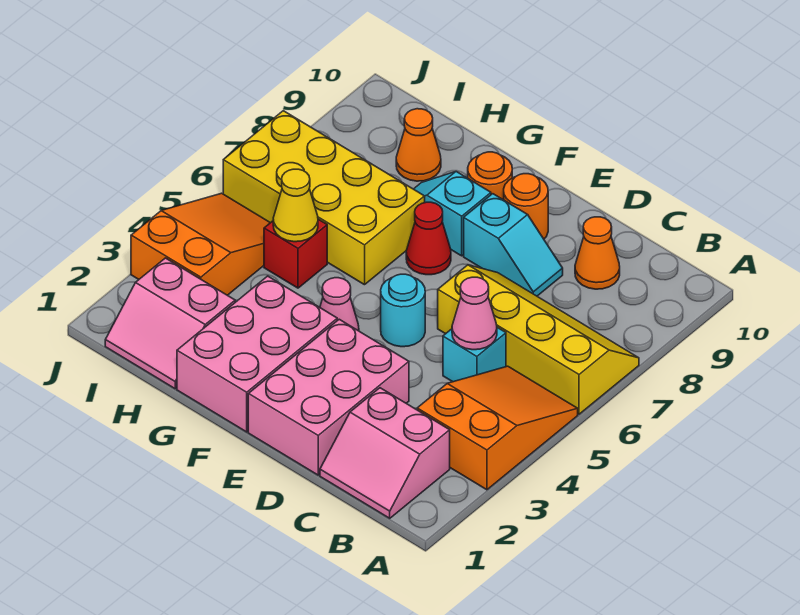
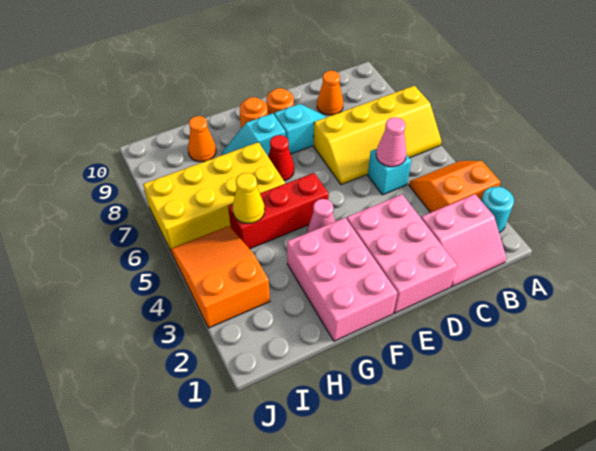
orange 2x3 slope [417,366,578,490] -> orange 2x2 slope [409,161,500,213]
yellow 2x4 slope [438,265,639,414] -> yellow 2x4 slope turned to [314,86,441,185]
cyan 1x1 round brick [381,274,425,347] -> cyan 1x1 round brick moved to [481,187,514,233]
pink 2x2 slope [105,258,235,389] -> none
red 1x1 brick [264,219,327,288] -> red 1x3 brick [228,173,329,249]

